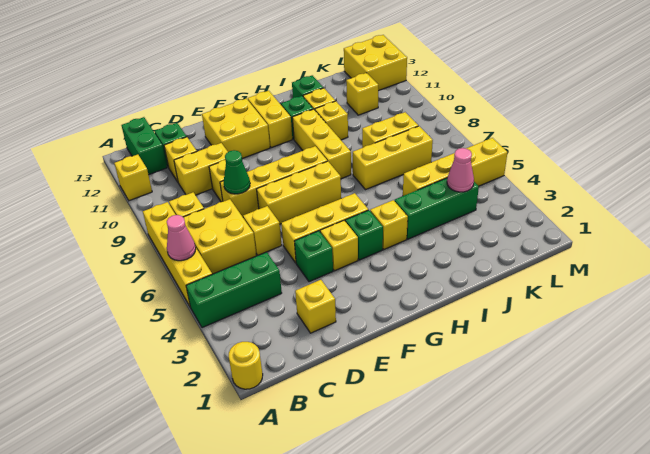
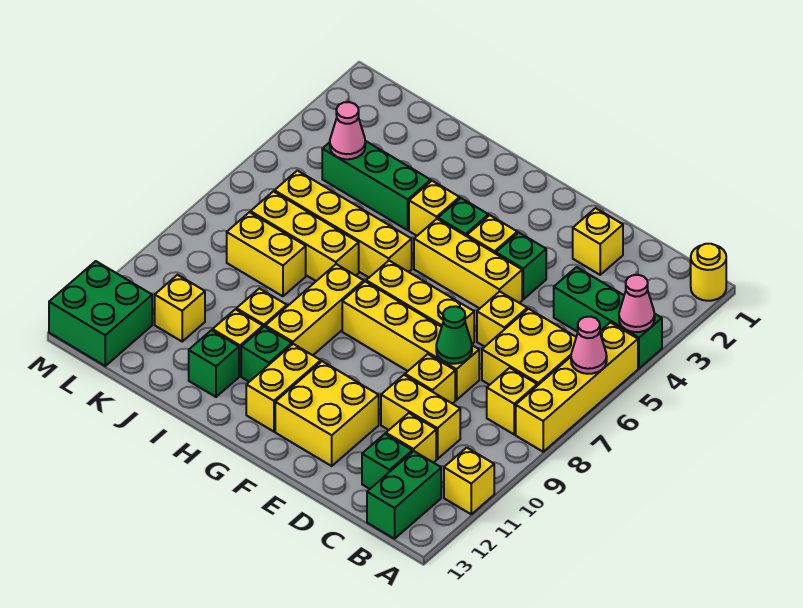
none -> pink 1x1 cone [619,275,655,332]
yellow 1x4 brick [403,138,508,196] -> yellow 1x4 brick moved to [274,171,412,277]
yellow 2x2 brick [344,35,407,91] -> green 2x2 brick [49,261,152,366]

